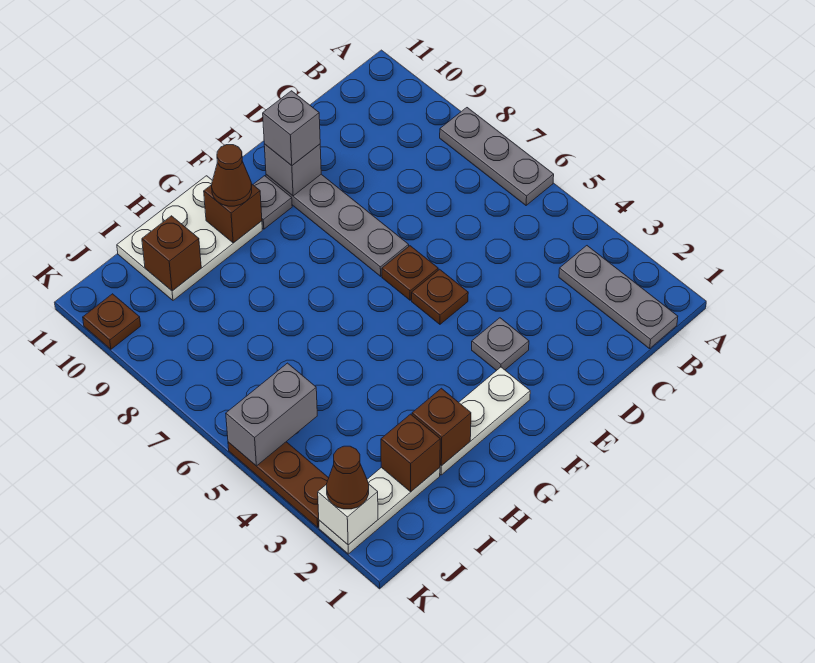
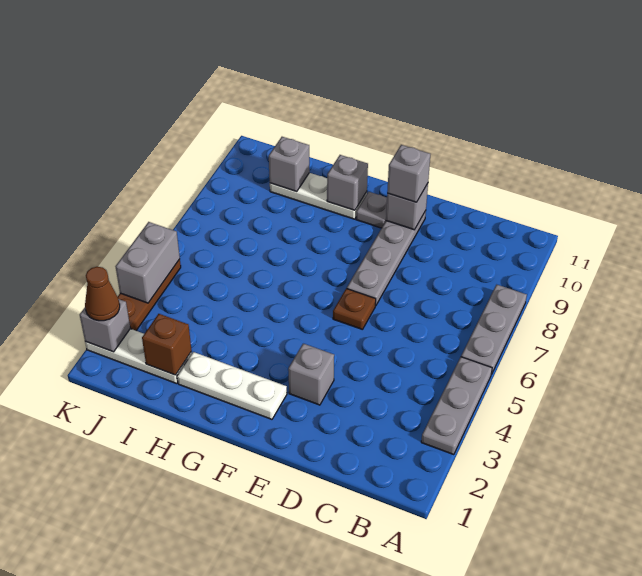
grey 1x3 plate [559,246,678,349] -> grey 1x3 plate moved to [421,357,492,455]
grey 1x1 plate [472,318,529,371] -> grey 1x1 brick [288,344,334,405]
brown 1x1 plate [412,269,468,324] -> none
white 2x3 plate [117,176,262,300] -> white 1x3 plate [270,173,367,219]
brown 1x1 brick [204,184,262,243] -> grey 1x1 brick [327,155,368,210]
brown 1x1 cone [212,145,252,206] -> none
brown 1x1 brick [412,388,471,466] -> none
brown 1x1 brick [142,216,201,291] -> grey 1x1 brick [269,137,310,191]
grey 1x2 brick [226,363,317,466] -> grey 1x2 brick turned to [116,222,180,303]
white 1x1 brick [318,484,378,545] -> grey 1x1 brick [80,299,130,352]
brown 1x1 plate [83,294,141,349] -> none

